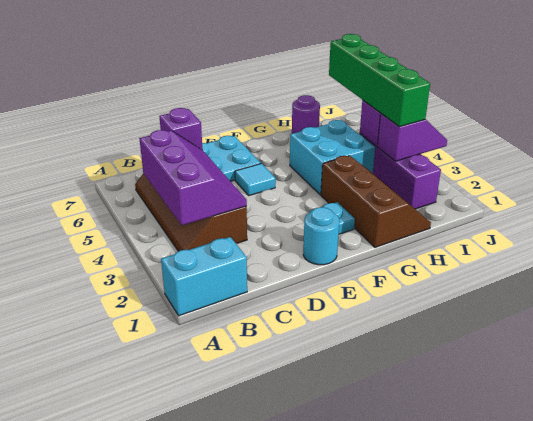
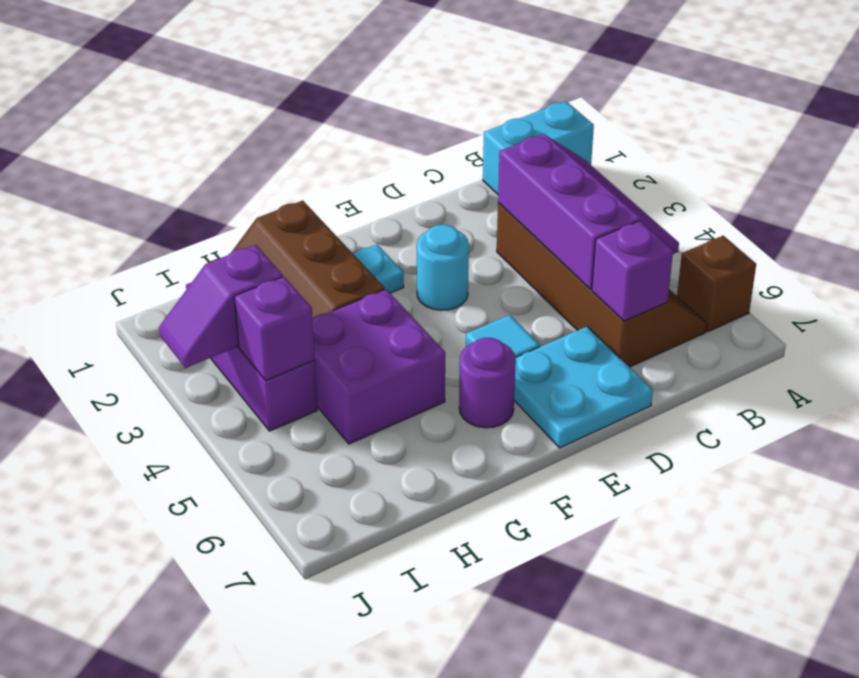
none -> brown 1x1 brick [677,236,756,331]
purple 2x3 slope [139,130,247,225] -> purple 2x3 slope turned to [498,134,679,289]
cyan 1x1 round brick [303,207,339,265] -> cyan 1x1 round brick moved to [417,225,469,310]
cyan 2x2 brick [290,120,375,195] -> purple 2x2 brick [313,289,445,444]
purple 1x1 round brick [292,95,320,134] -> purple 1x1 round brick moved to [459,338,516,428]
green 1x4 brick [329,34,430,127] -> none

